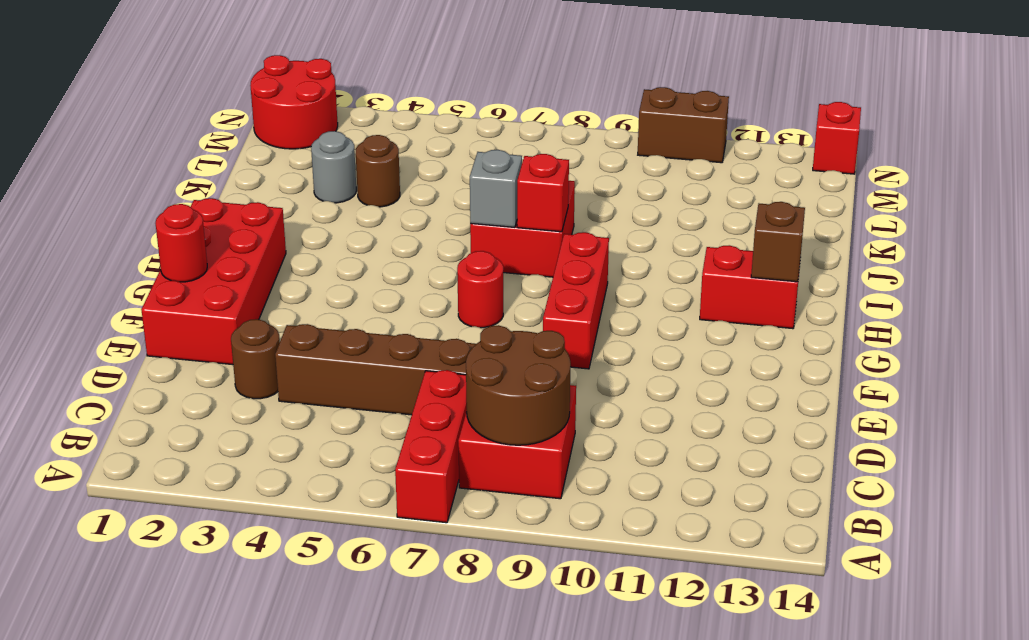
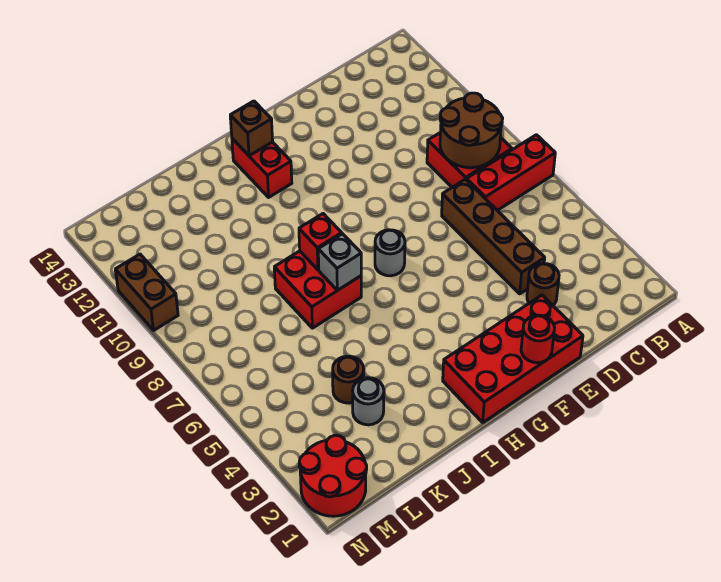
red 1x3 brick [543,232,609,369] -> none
red 1x1 round brick [457,251,503,328] -> grey 1x1 round brick [375,230,405,276]
red 1x1 brick [813,102,861,174] -> none

